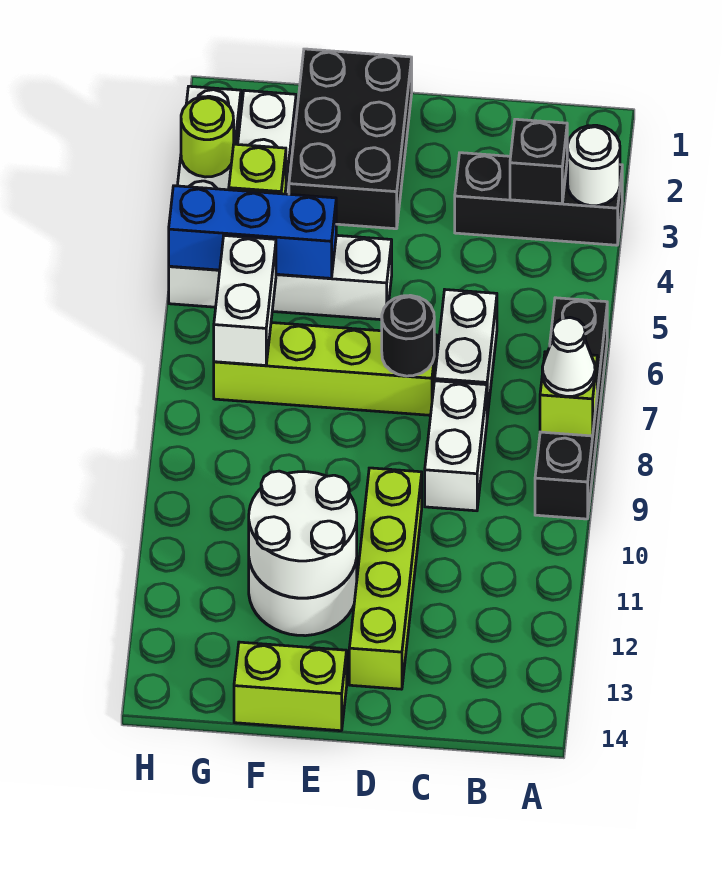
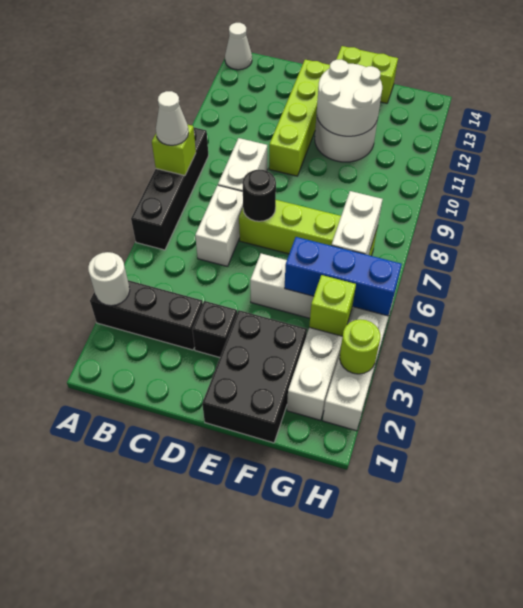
none -> white 1x1 cone [225,23,252,70]
black 1x1 brick [510,119,567,204] -> black 1x1 brick moved to [192,301,237,358]

